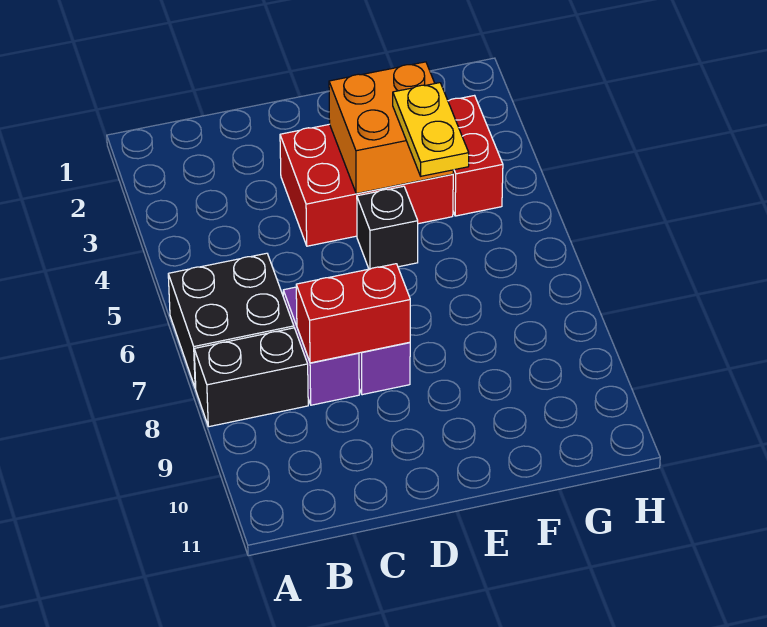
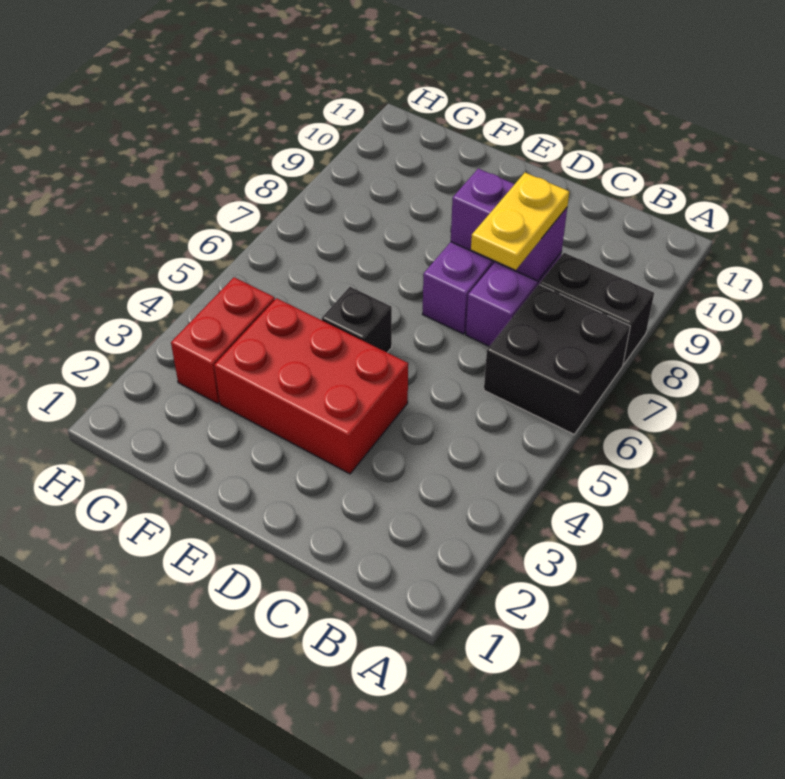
red 1x2 brick [296,264,410,363] -> purple 1x2 brick [451,169,567,281]
orange 2x2 brick [329,62,453,194] -> none
yellow 1x2 plate [393,83,469,176] -> yellow 1x2 plate moved to [471,173,569,270]

